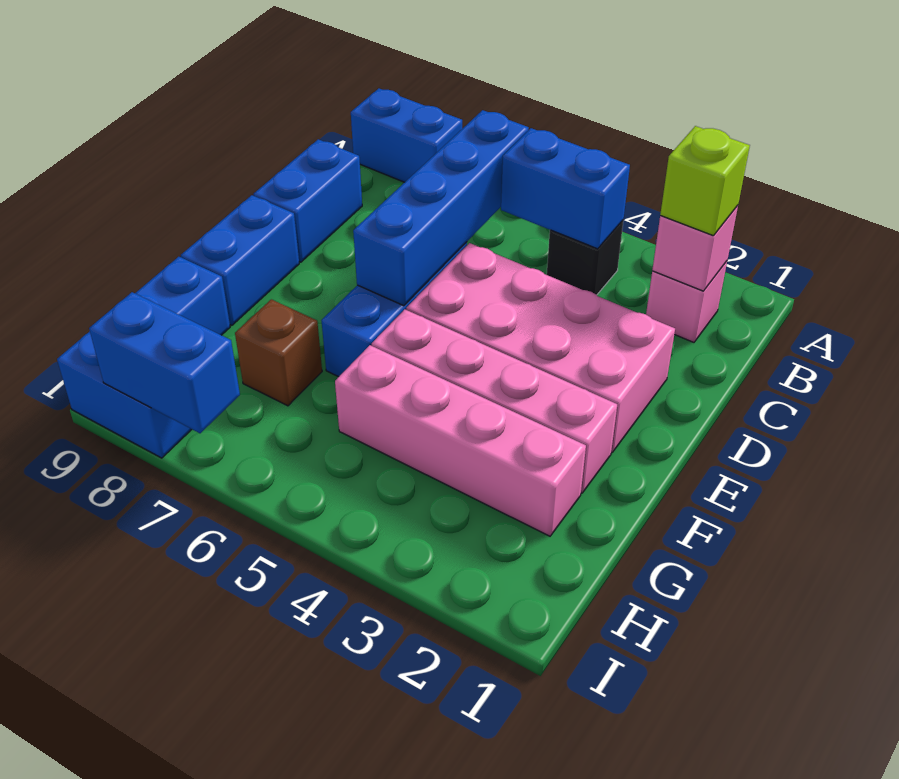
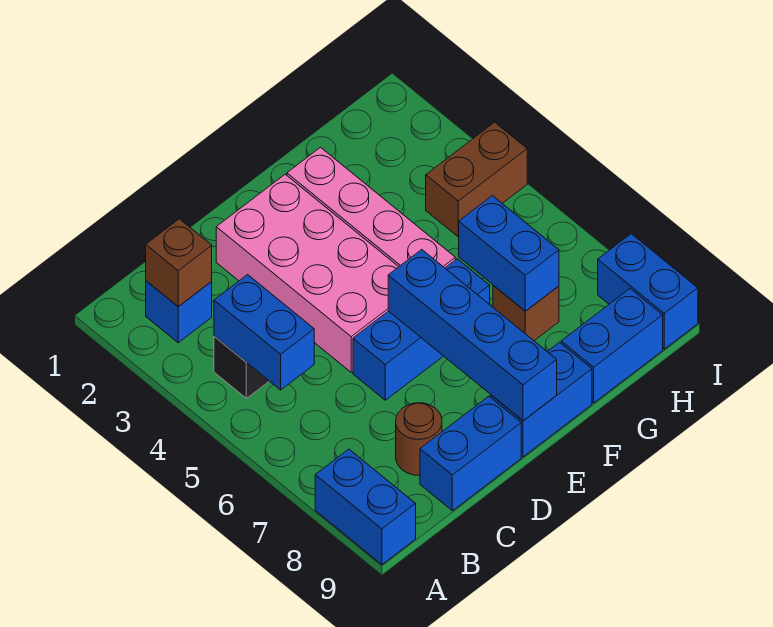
pink 1x1 brick [646,261,727,342] -> blue 1x1 brick [146,281,212,343]
pink 1x1 brick [652,205,738,291] -> brown 1x1 brick [146,219,212,307]
lime 1x1 brick [660,126,750,236] -> none
blue 1x4 brick [353,110,529,306] -> blue 1x4 brick turned to [388,250,557,421]
none -> brown 1x1 round brick [396,403,442,475]
pink 1x4 brick [335,345,586,536] -> none
none -> brown 1x2 brick [426,122,527,237]
blue 1x2 brick [89,292,240,433] -> blue 1x2 brick moved to [459,196,559,311]

